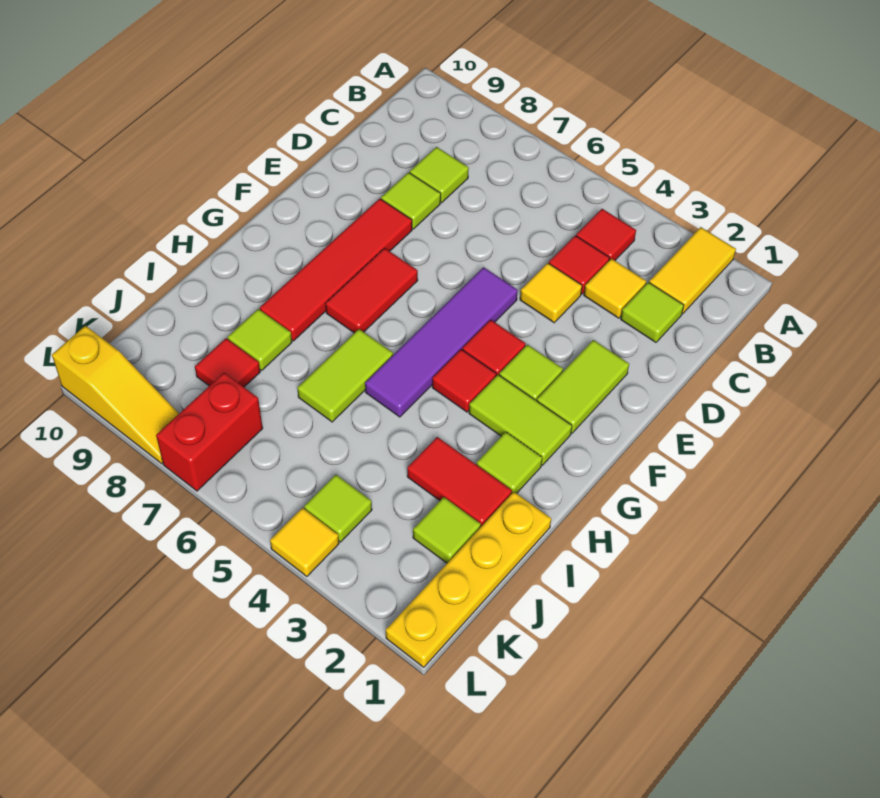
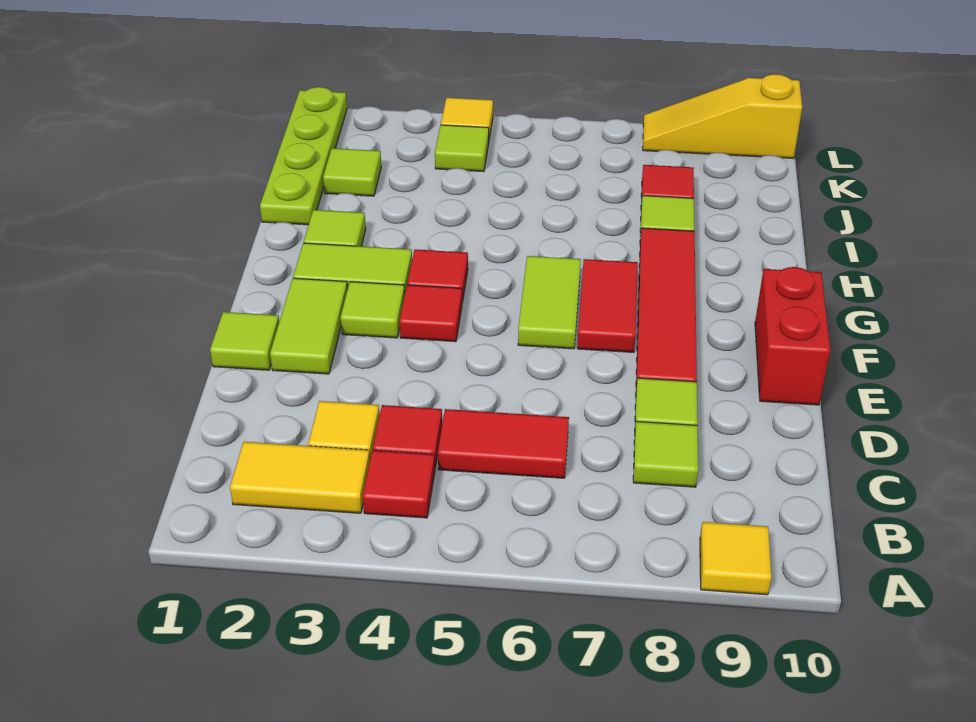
yellow 1x2 tile [649,227,736,314] -> yellow 1x2 tile turned to [230,442,370,513]
lime 1x1 tile [621,282,684,342] -> lime 1x1 tile moved to [210,312,279,370]
yellow 1x1 tile [520,263,582,323] -> yellow 1x1 tile moved to [700,522,771,595]
purple 1x4 tile [365,267,518,417] -> none
lime 1x2 tile [297,329,393,422] -> lime 1x2 tile moved to [518,256,581,349]
yellow 1x4 plate [386,492,551,667] -> lime 1x4 plate [260,87,347,225]
red 1x2 tile [407,437,512,526] -> red 1x2 tile moved to [438,409,569,478]
red 1x2 brick [156,373,263,491] -> red 1x2 brick moved to [755,267,830,405]

